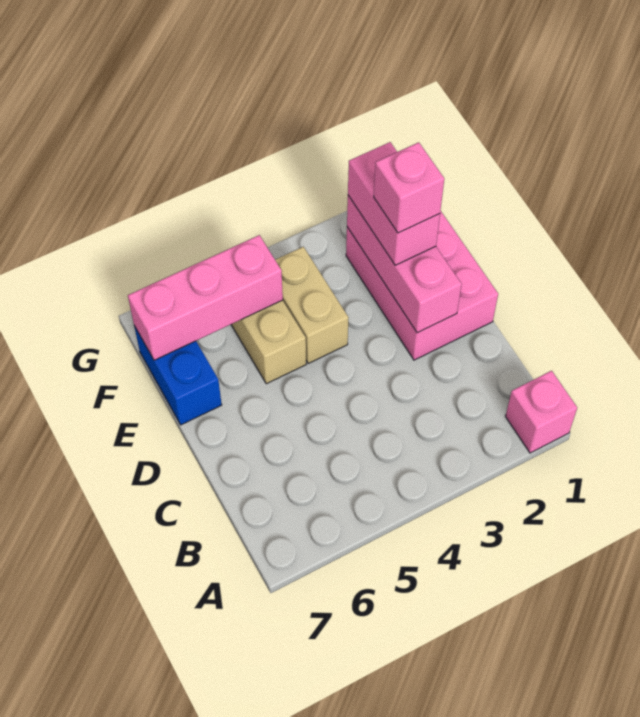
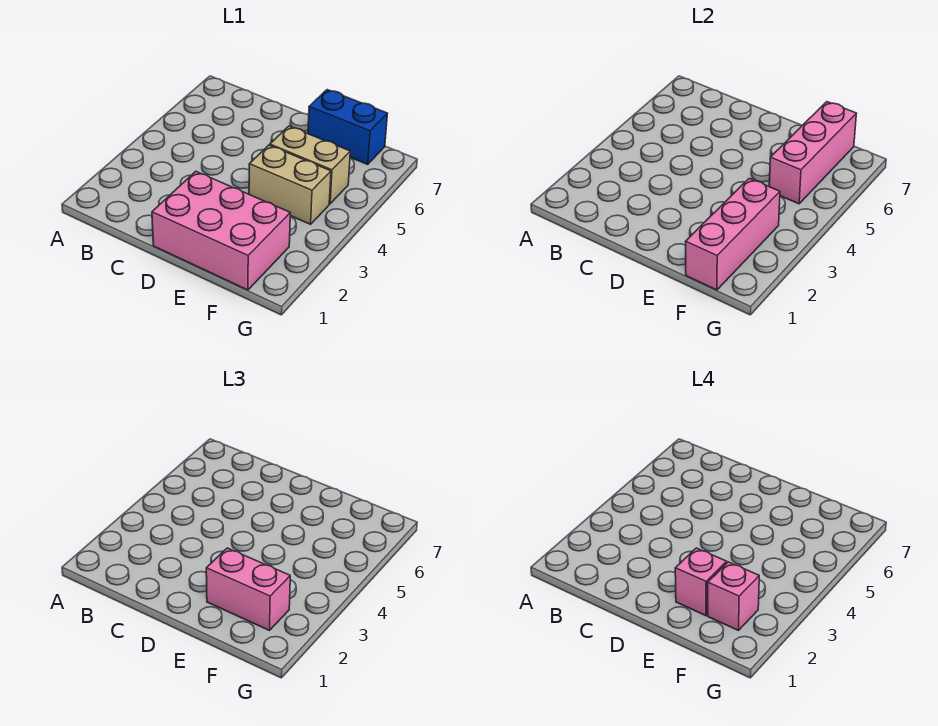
pink 1x1 brick [505,371,577,453] -> pink 1x1 brick moved to [708,562,759,630]
pink 1x3 brick [347,195,462,333] -> pink 1x3 brick turned to [686,178,780,290]

